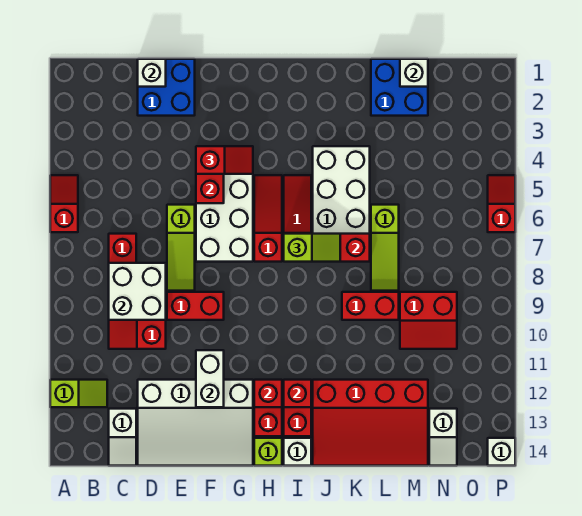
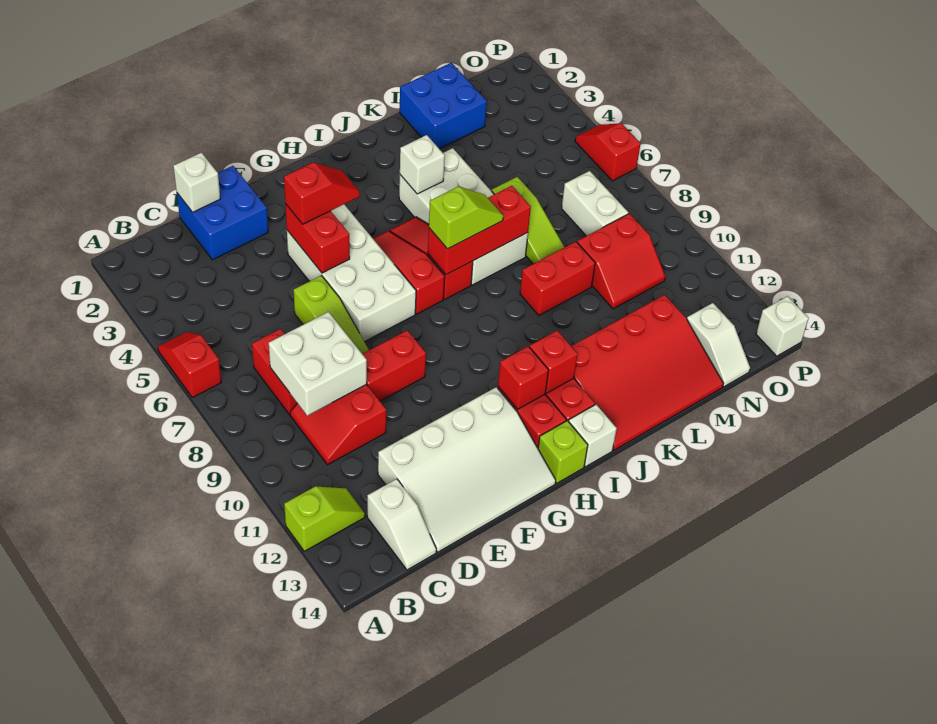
white 1x2 brick [196,350,224,407] -> white 1x2 brick moved to [562,171,628,236]
white 1x1 brick [400,59,428,87] -> white 1x1 brick moved to [400,135,445,194]

